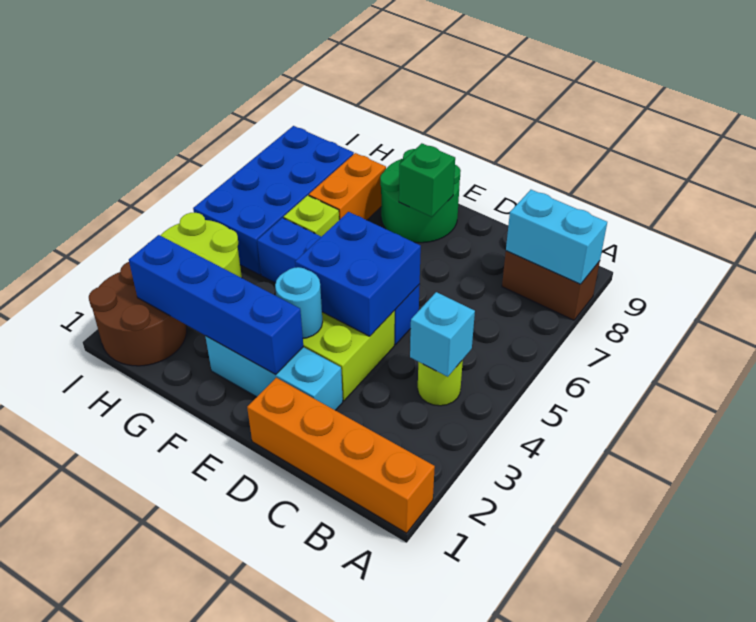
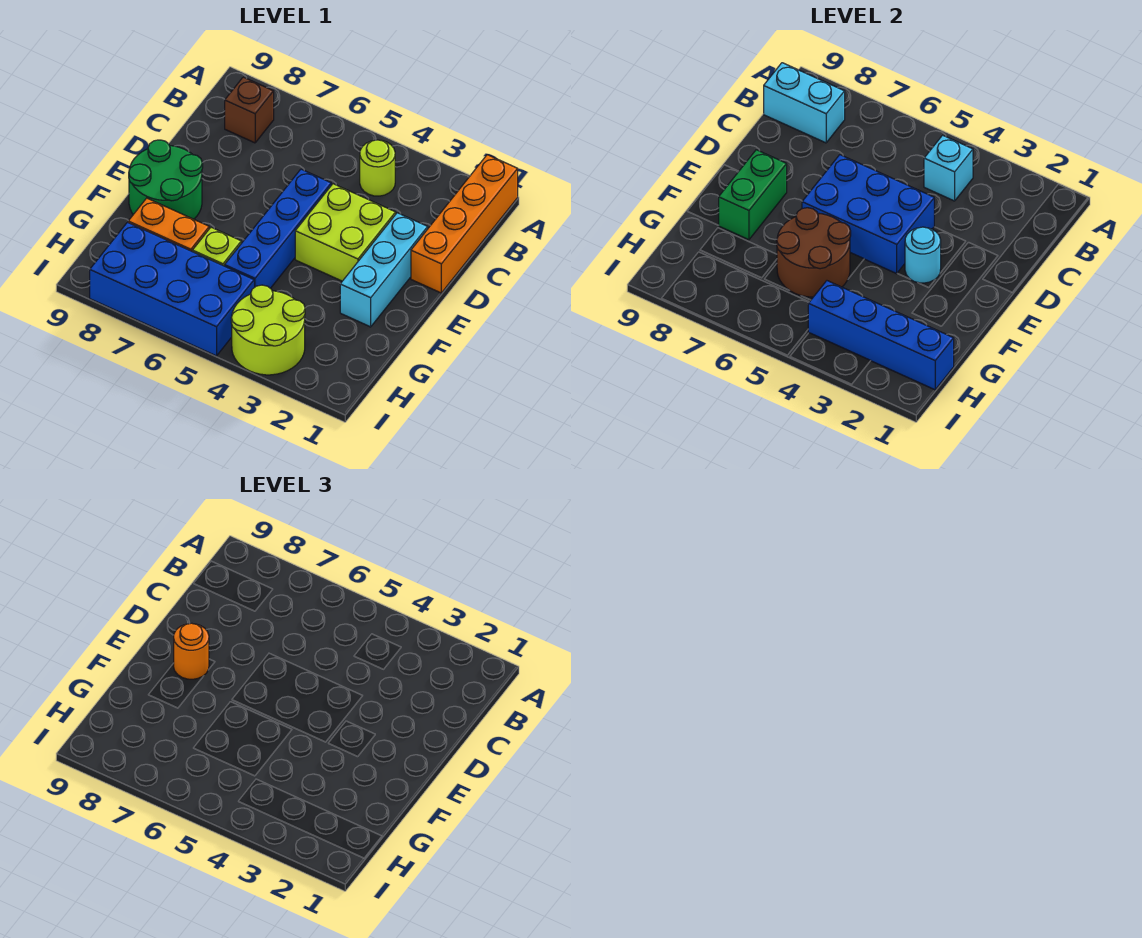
brown 1x2 brick [502,251,600,320] -> brown 1x1 brick [225,77,274,143]
cyan 1x2 brick [506,190,607,284] -> cyan 1x2 brick turned to [764,63,845,143]
blue 2x2 brick [295,212,421,336] -> blue 2x3 brick [802,155,934,274]
blue 1x4 brick [129,235,303,375] -> blue 1x4 brick turned to [808,281,954,390]
green 1x1 brick [399,143,455,217] -> green 1x2 brick [718,150,787,240]
none -> orange 1x1 round brick [174,623,209,679]
brown 2x2 round brick [89,262,187,366] -> brown 2x2 round brick moved to [777,208,851,297]

